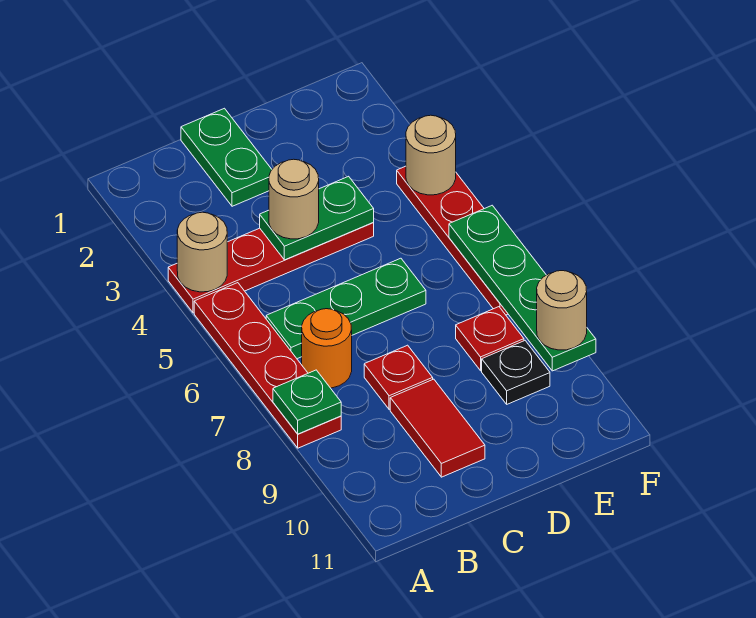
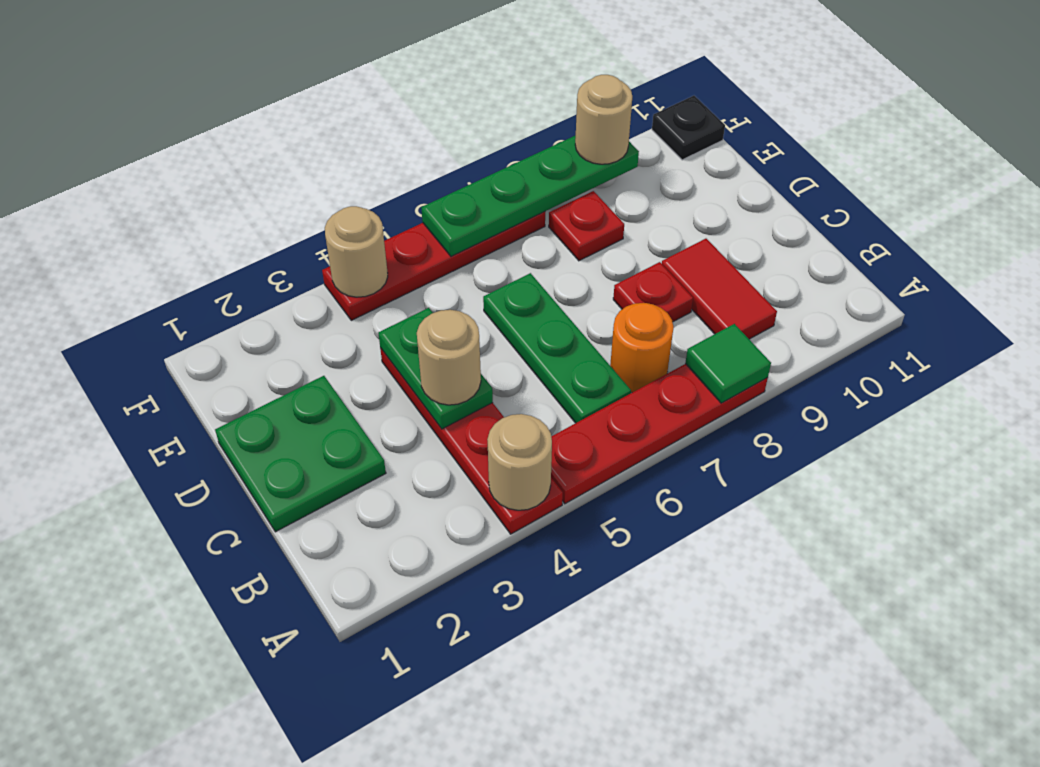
green 1x1 plate [273,370,341,434] -> green 1x1 tile [685,324,771,403]
green 1x2 plate [181,108,272,206] -> green 2x2 plate [215,376,386,532]
red 1x2 tile [390,379,485,477] -> red 1x2 tile turned to [662,239,777,339]
black 1x1 plate [482,341,550,404] -> black 1x1 plate moved to [652,96,725,160]

